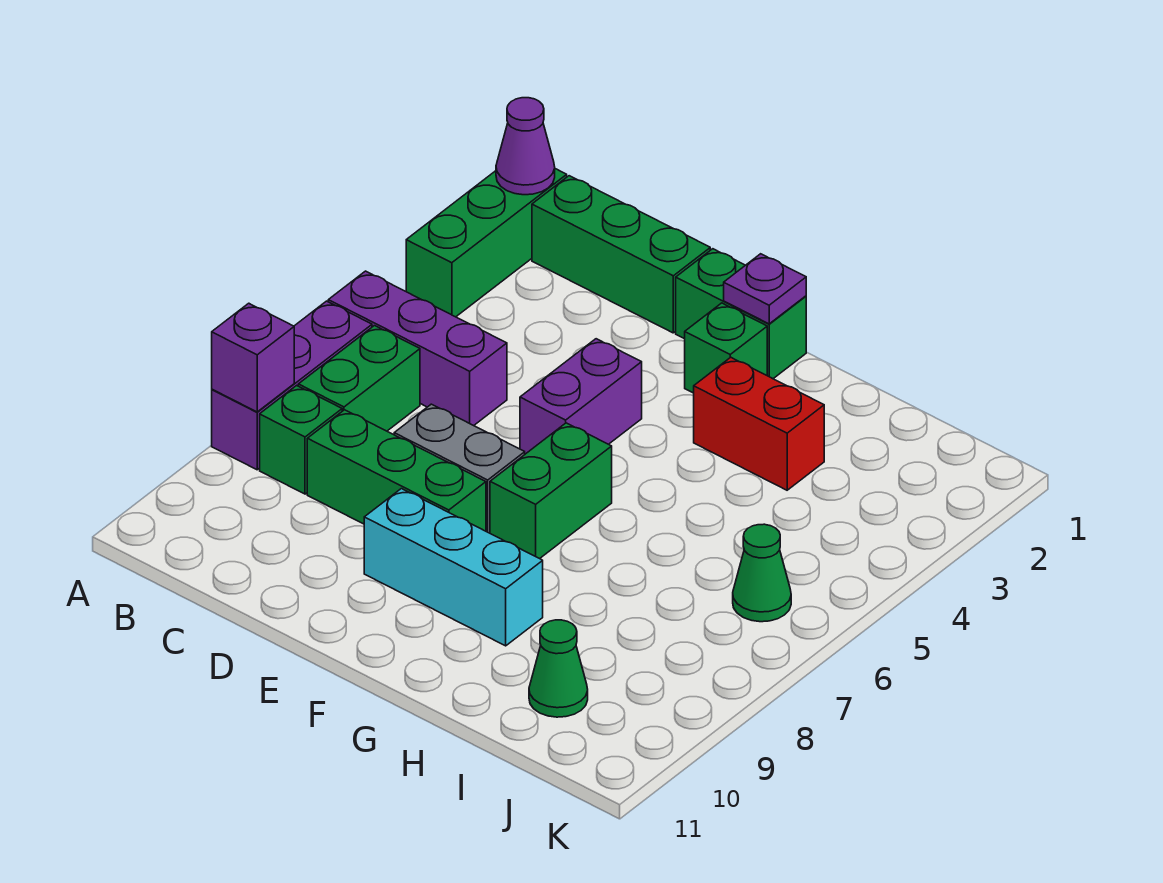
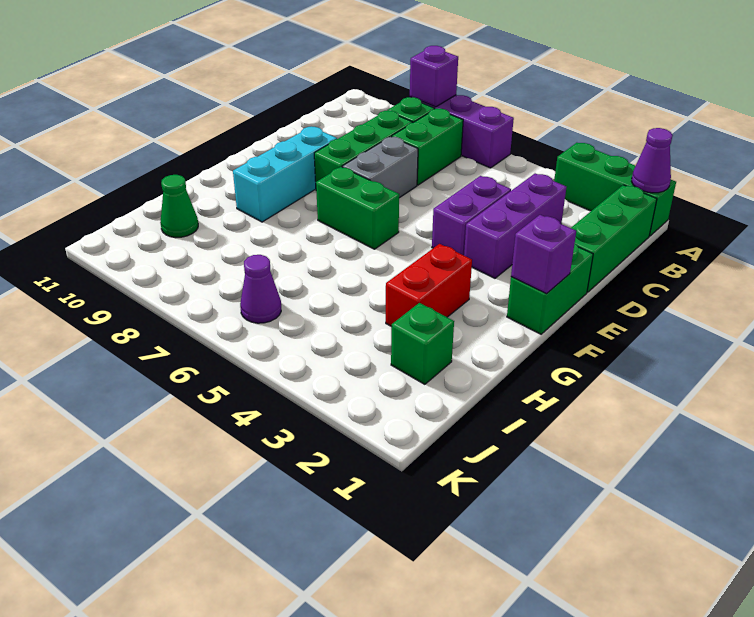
purple 1x3 brick [328,271,507,426] -> purple 1x3 brick moved to [464,173,566,278]
green 1x2 brick [298,326,420,431] -> green 1x2 brick turned to [392,109,463,185]
purple 1x2 brick [520,339,642,454] -> purple 1x2 brick turned to [432,176,511,255]
purple 1x1 plate [724,254,806,324] -> purple 1x1 brick [511,215,576,294]
green 1x1 brick [685,303,767,393] -> green 1x1 brick moved to [391,303,454,384]
green 1x1 cone [733,524,791,622] -> purple 1x1 cone [240,255,281,323]

